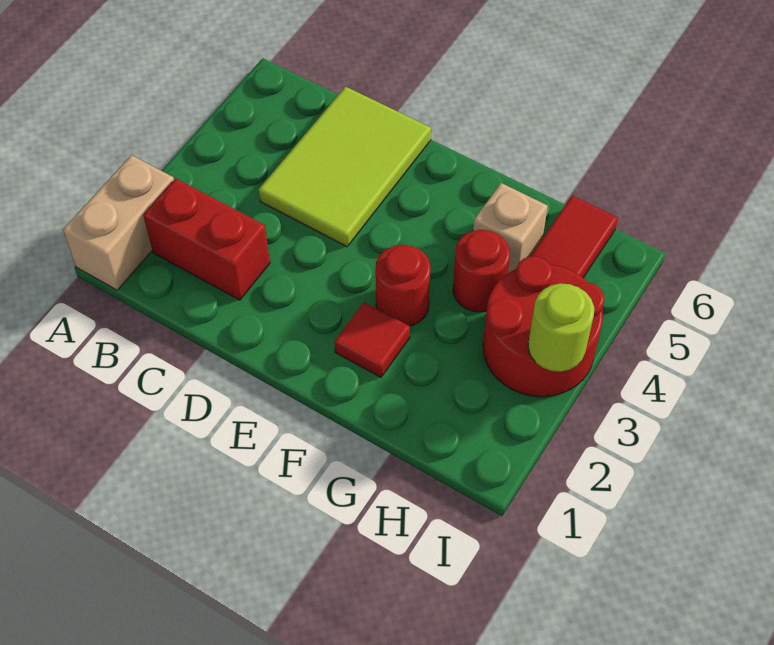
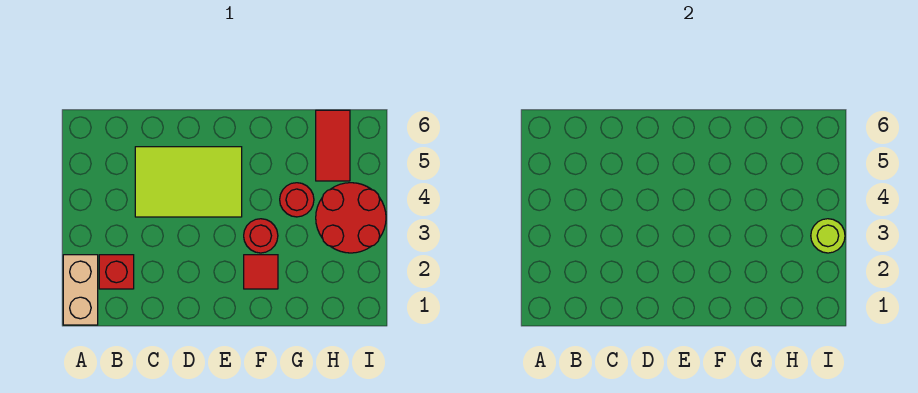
red 1x2 brick [143,178,270,300] -> red 1x1 brick [99,255,134,289]
lime 2x3 tile [259,87,431,247] -> lime 2x3 tile turned to [135,147,242,217]
tan 1x1 brick [473,183,548,273] -> none

